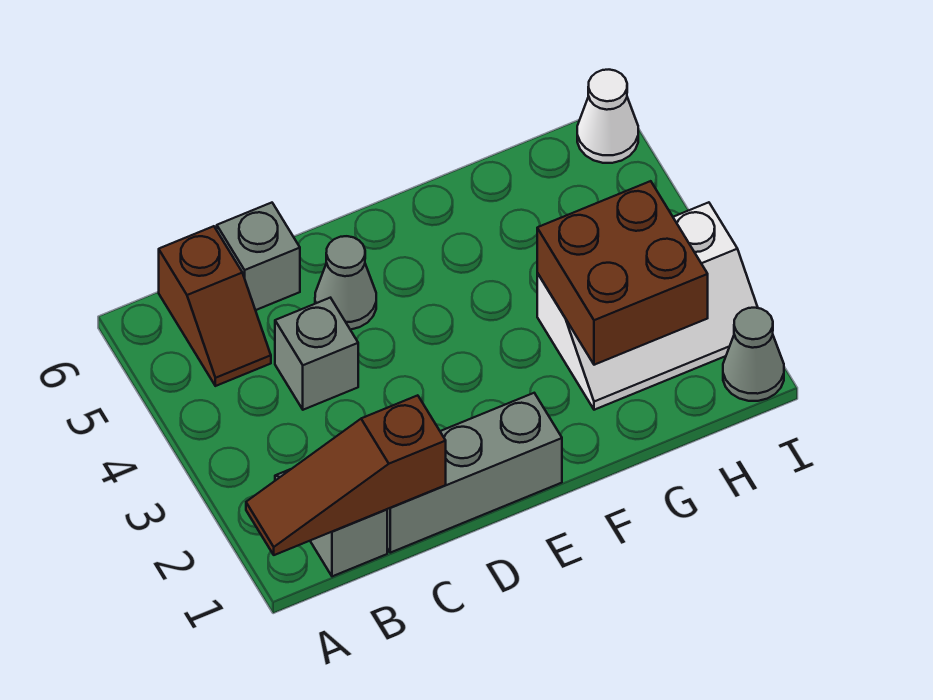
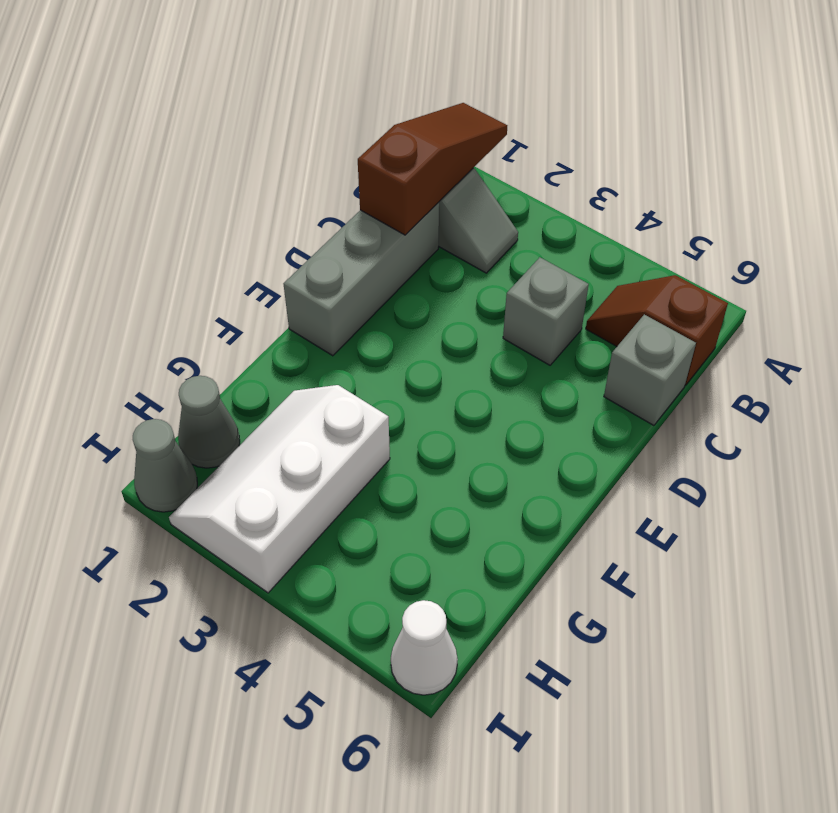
grey 1x1 cone [315,236,376,330] -> grey 1x1 cone moved to [178,376,240,468]
brown 2x2 brick [537,181,708,365] -> none

